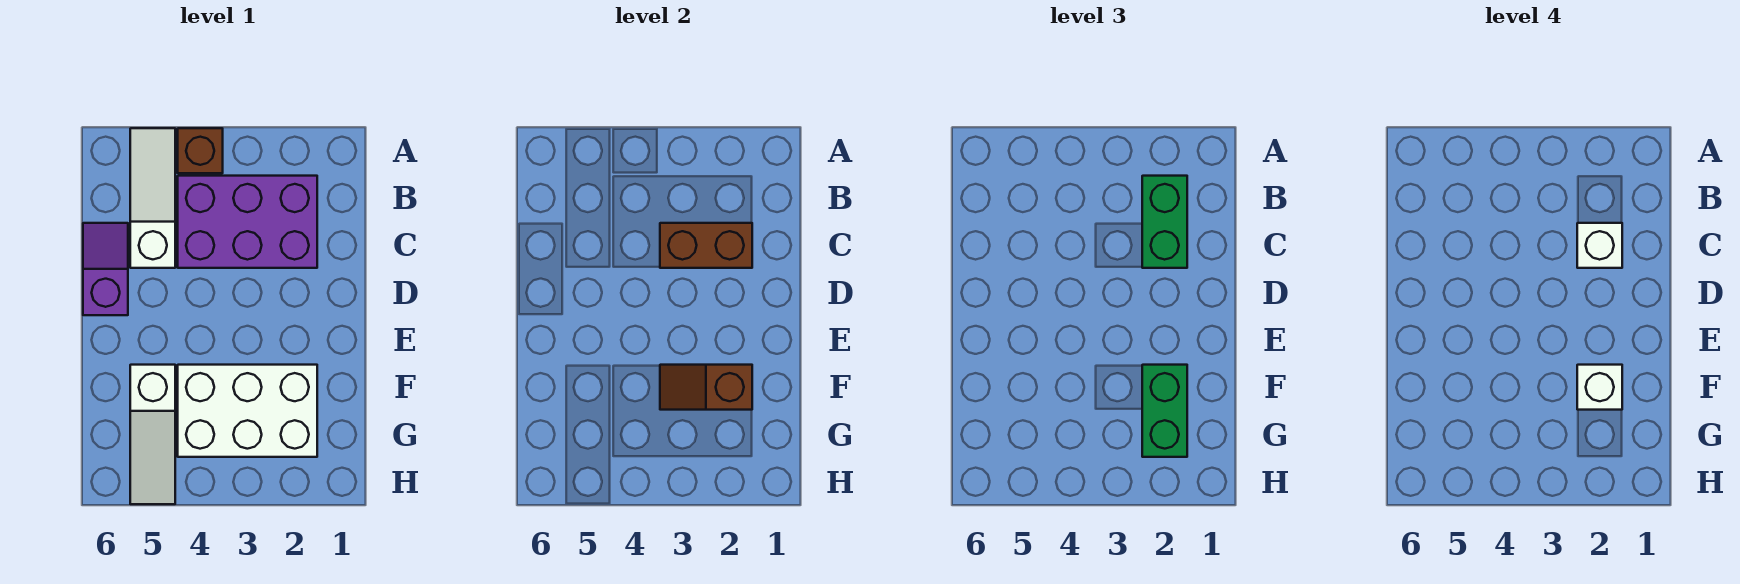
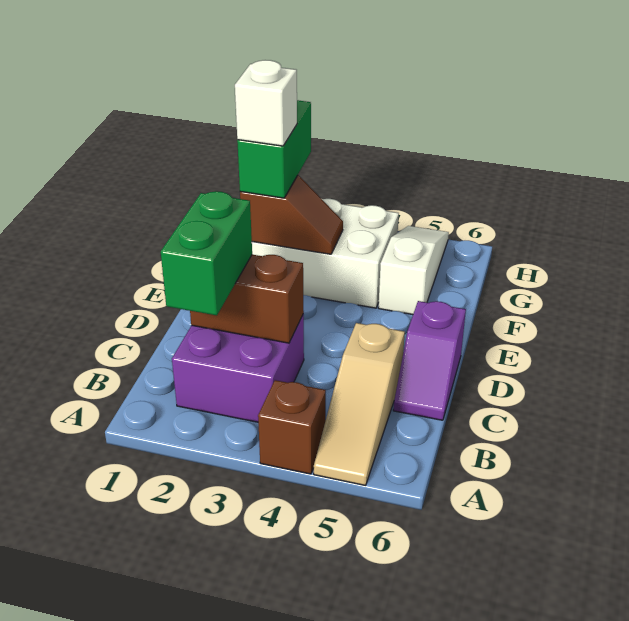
white 1x3 slope [130,128,175,268] -> tan 1x3 slope [314,323,405,485]
purple 2x3 brick [178,176,317,268] -> purple 2x2 brick [172,314,304,422]
white 1x1 brick [1577,223,1622,268] -> none

